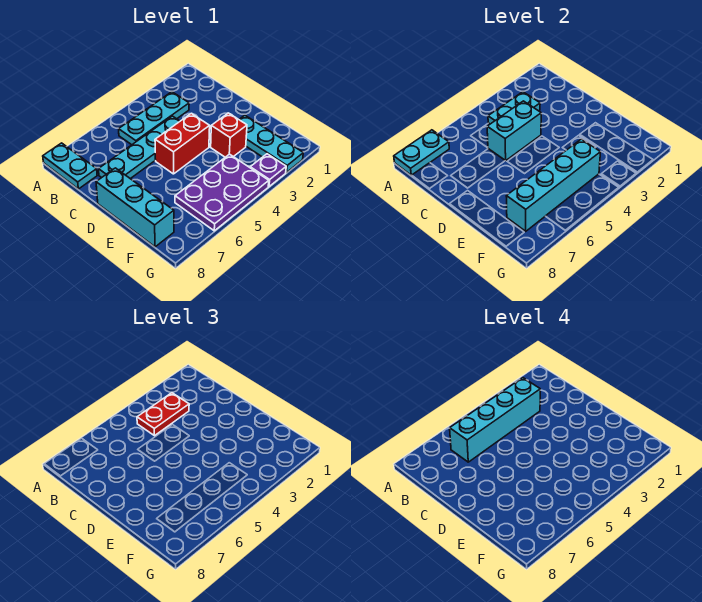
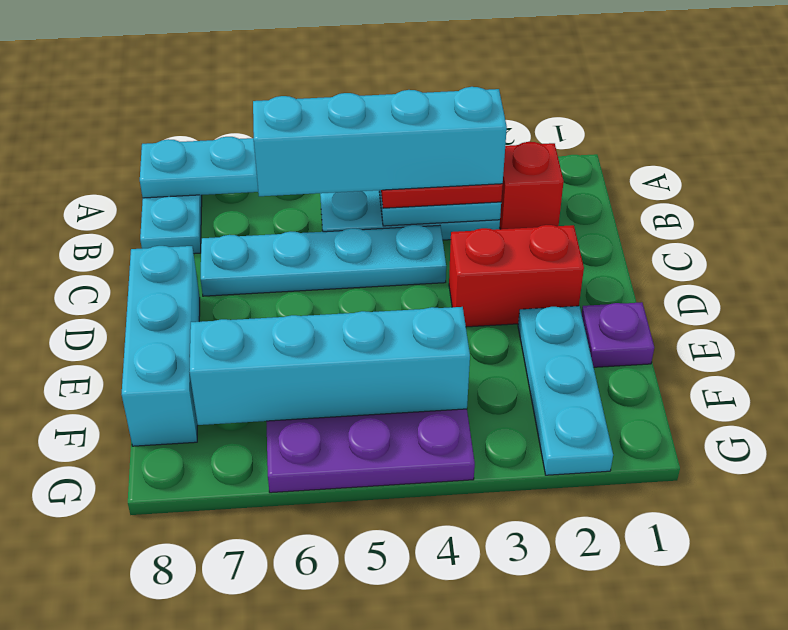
cyan 1x2 brick [487,101,541,161] -> none
red 1x2 brick [155,113,210,174] -> red 1x2 brick moved to [449,225,584,327]
red 1x1 brick [211,113,247,157] -> red 1x1 brick moved to [500,142,564,229]
purple 1x1 plate [250,154,286,187] -> purple 1x1 plate moved to [582,302,654,367]

